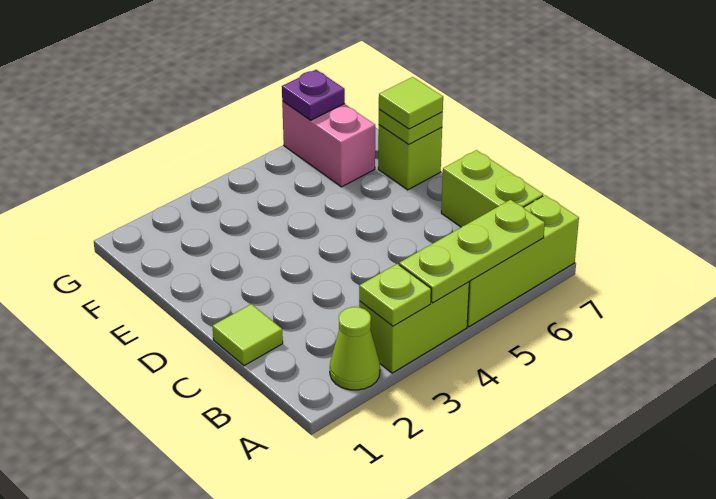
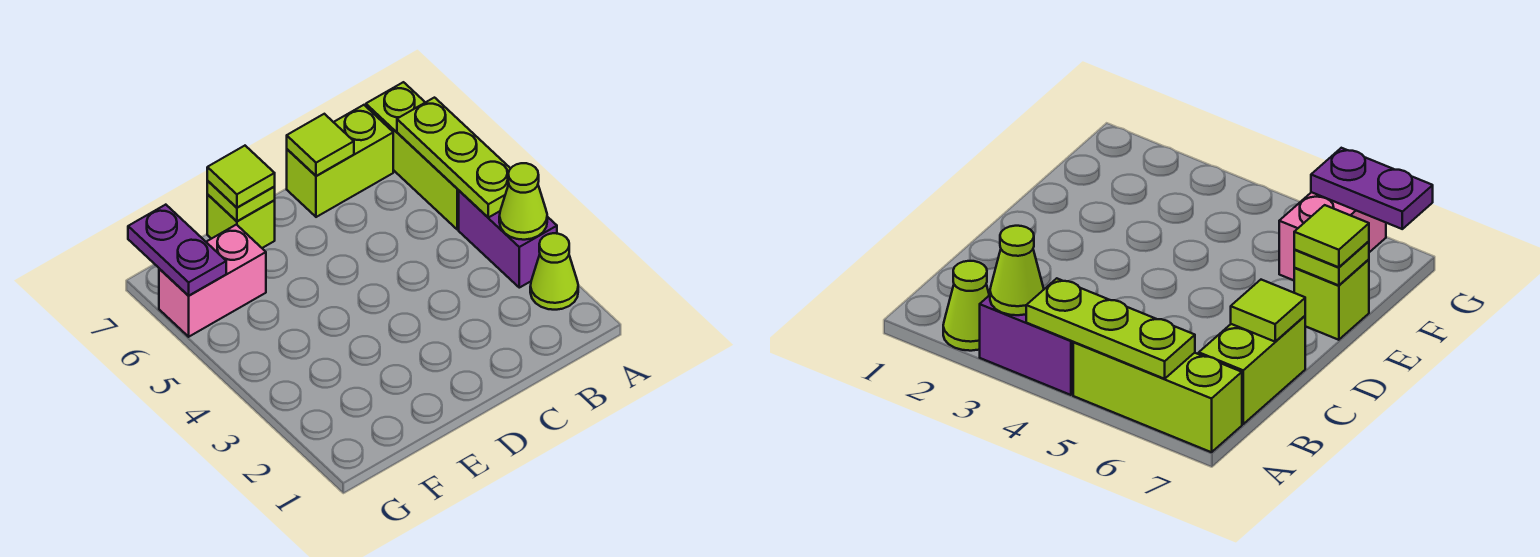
lime 1x2 brick [359,282,469,373] -> purple 1x2 brick [459,191,557,288]
lime 1x1 plate [359,264,431,326] -> lime 1x1 cone [499,163,547,240]
lime 1x1 tile [213,304,283,366] -> lime 1x1 tile moved to [287,114,354,176]
purple 1x1 plate [282,70,345,120] -> purple 1x2 plate [128,205,226,296]

